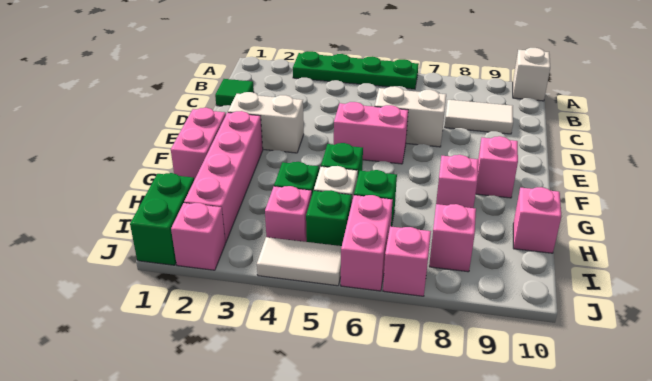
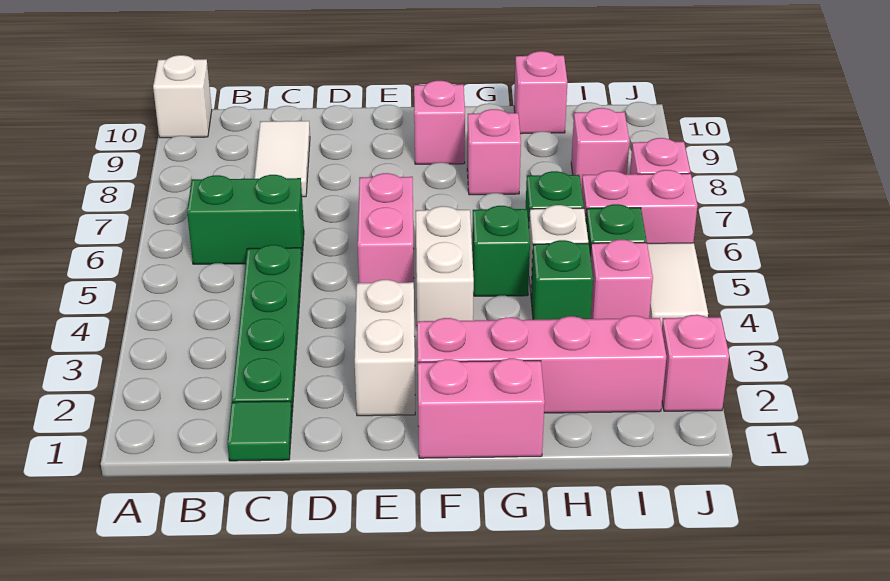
green 1x4 plate [293,51,419,89] -> green 1x4 plate moved to [232,245,302,412]
white 1x2 brick [375,86,446,147] -> white 1x2 brick moved to [416,206,474,321]
green 1x2 brick [130,173,194,265] -> green 1x2 brick moved to [187,175,304,264]

